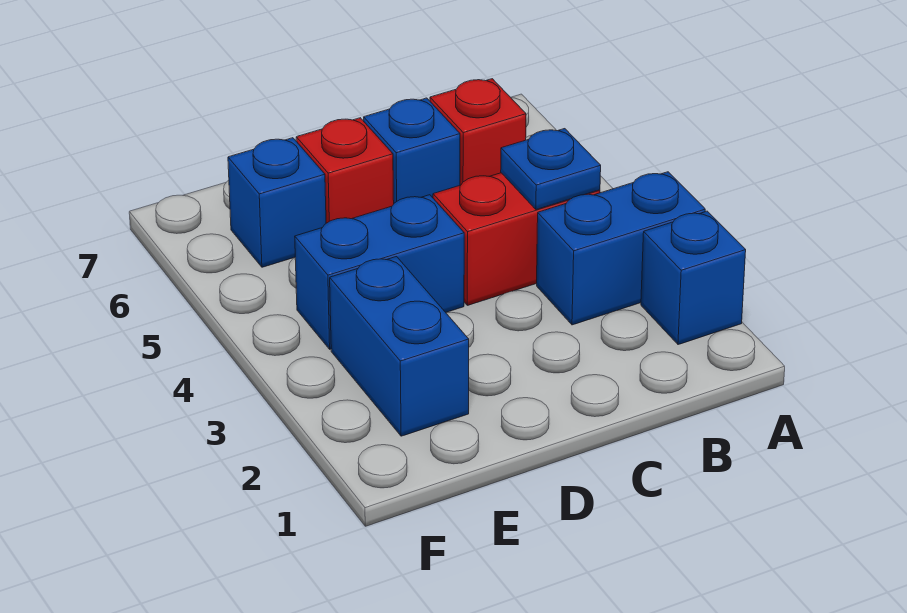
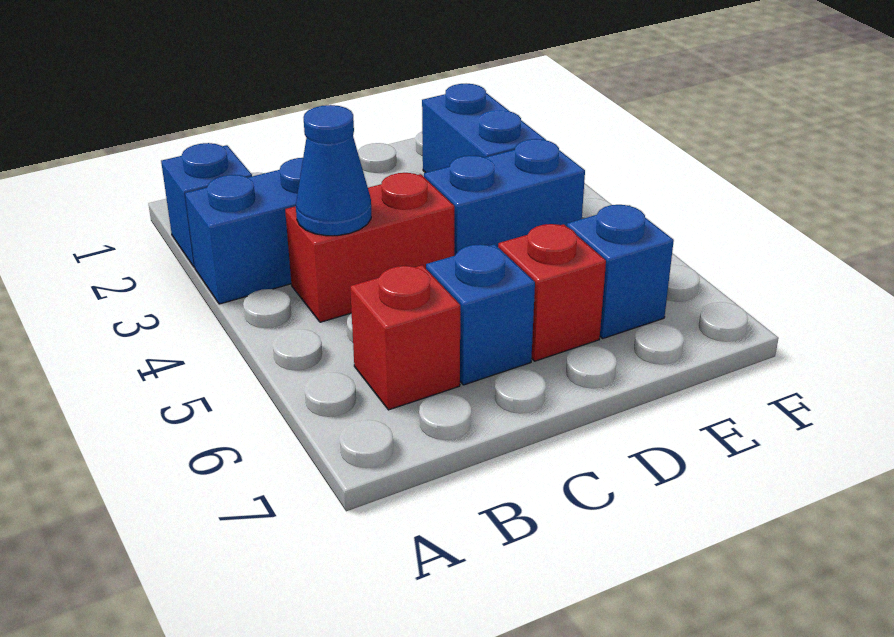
blue 1x1 plate [501,129,601,210] -> blue 1x1 cone [296,105,371,236]

